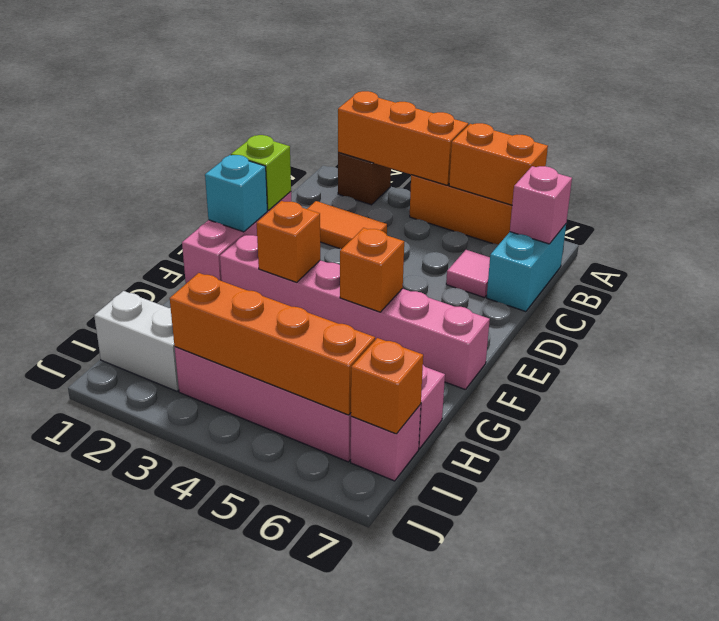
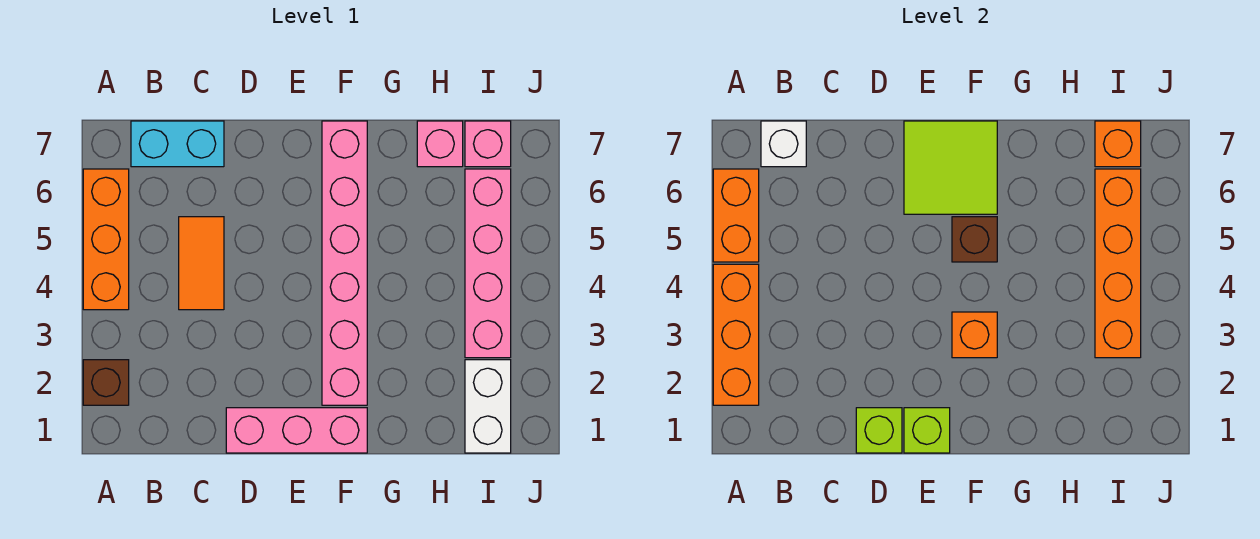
pink 1x1 brick [510,166,572,244] -> white 1x1 brick [761,121,806,167]
orange 1x2 tile [307,201,387,249] -> orange 1x2 tile moved to [179,217,224,310]
pink 1x1 tile [446,250,490,298] -> none
cyan 1x1 brick [205,155,267,232] -> lime 1x1 brick [904,408,950,453]
none -> lime 2x2 tile [904,121,997,214]
orange 1x1 brick [340,228,404,312] -> brown 1x1 brick [952,217,997,262]

